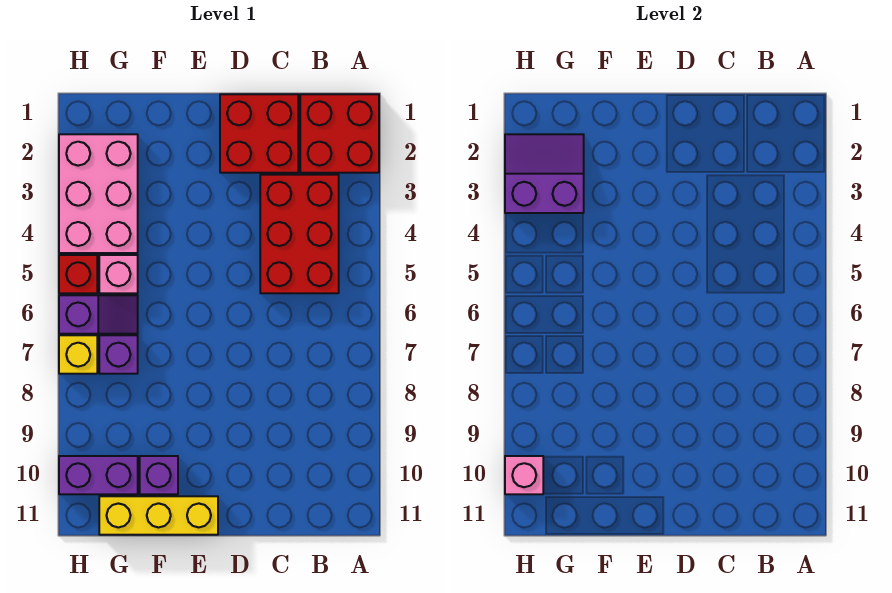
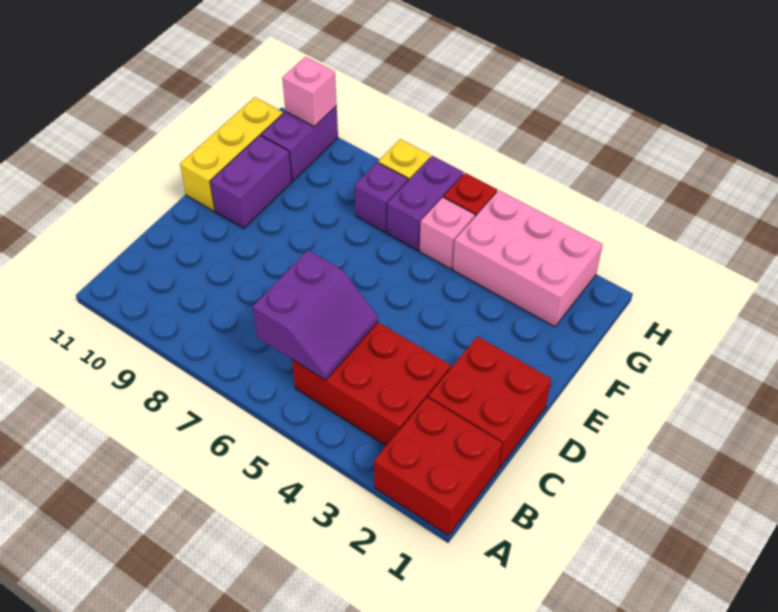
purple 1x1 brick [140,456,178,494] -> purple 1x2 brick [210,135,292,229]
purple 2x2 slope [505,134,584,213] -> purple 2x2 slope moved to [253,250,378,380]
purple 1x2 slope [59,295,138,334] -> purple 1x2 brick [387,156,464,251]

